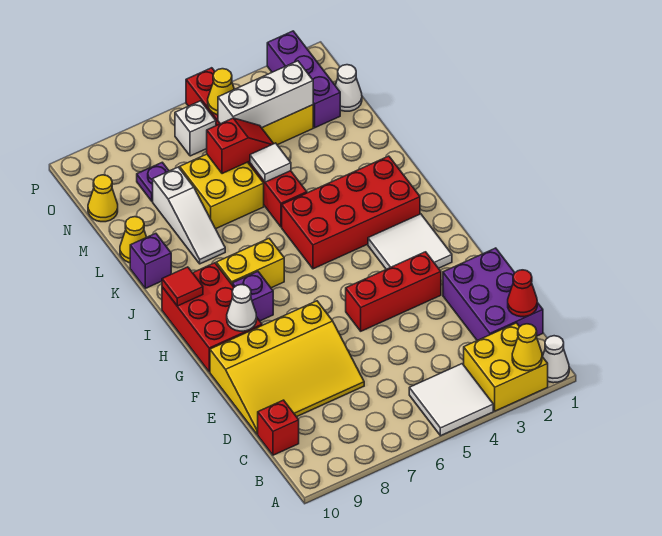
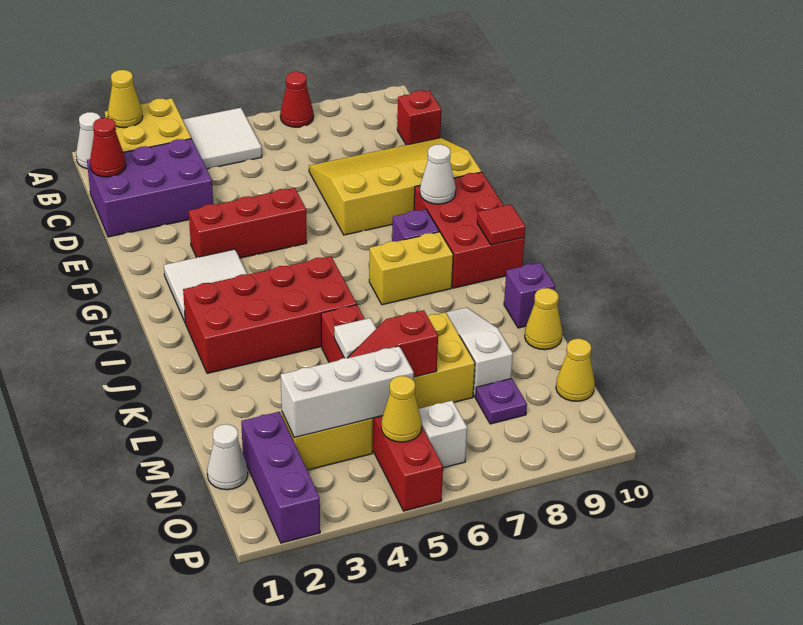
none -> red 1x1 cone [280,72,314,127]
purple 2x3 brick [443,248,543,340] -> purple 2x3 brick turned to [87,139,213,237]

